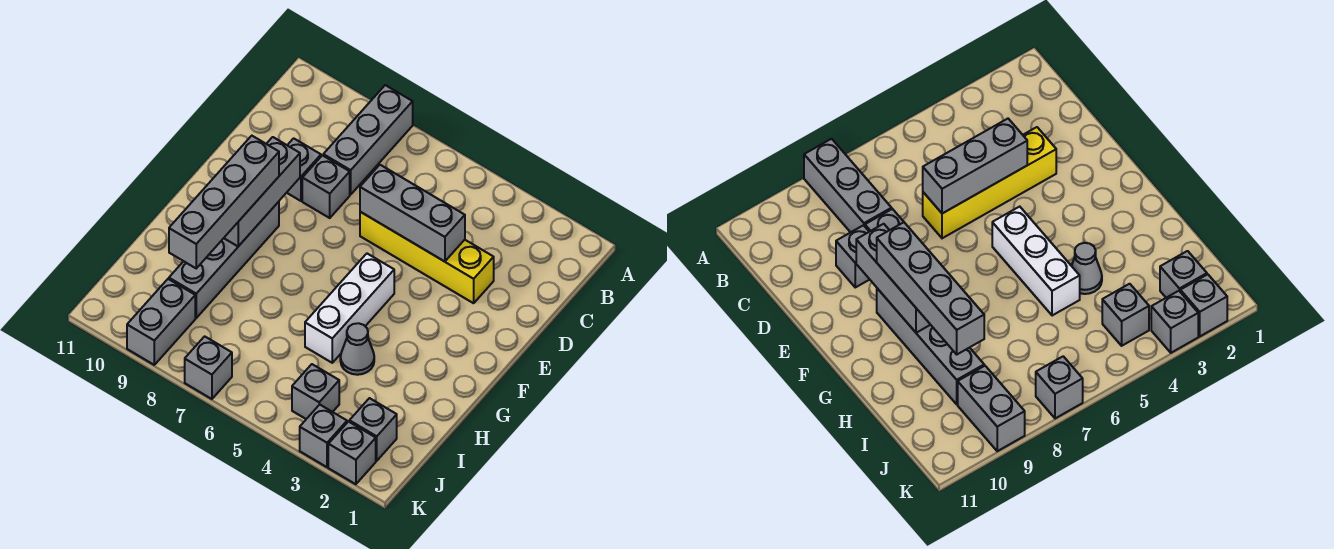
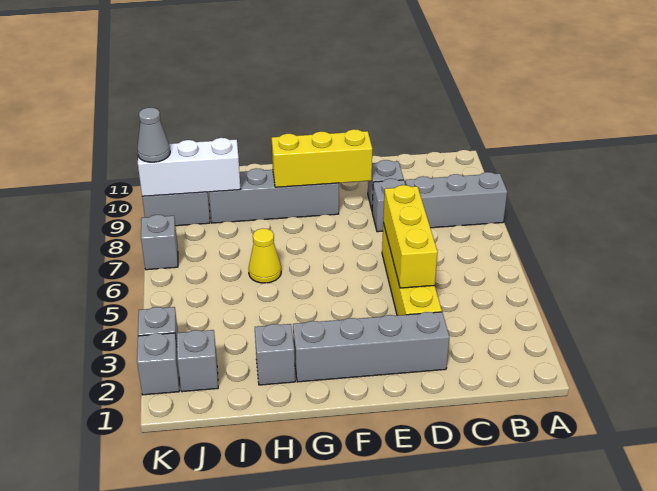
grey 1x3 brick [360,165,465,262] -> yellow 1x3 brick [383,185,437,288]
grey 1x3 brick [224,137,300,246] -> yellow 1x3 brick [272,129,372,187]
white 1x3 brick [305,254,394,363] -> white 1x3 brick moved to [138,138,240,196]
grey 1x4 brick [169,136,279,268] -> grey 1x4 brick moved to [293,312,449,382]
grey 1x1 cone [340,323,374,375] -> grey 1x1 cone moved to [137,108,170,162]
none -> yellow 1x1 cone [249,228,281,283]
grey 1x1 brick [292,364,339,419] -> grey 1x1 brick moved to [255,324,295,385]

